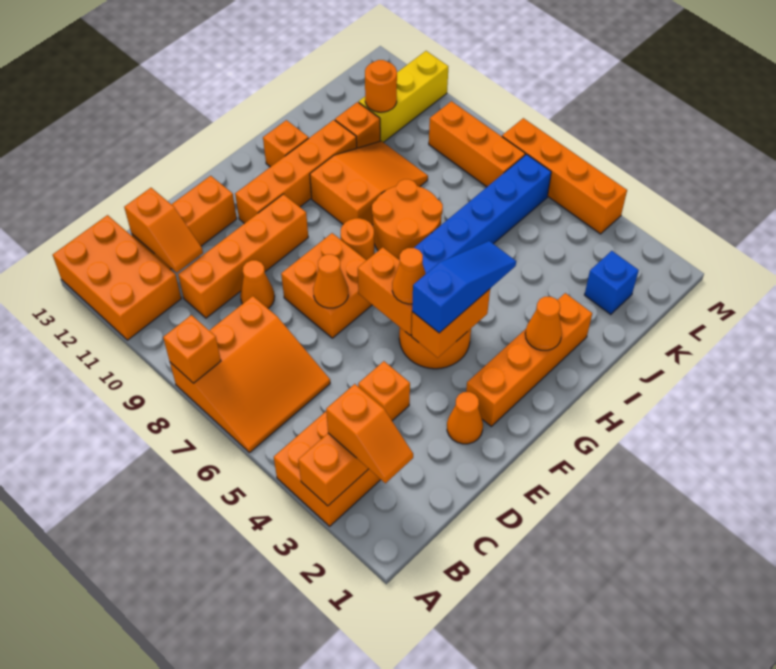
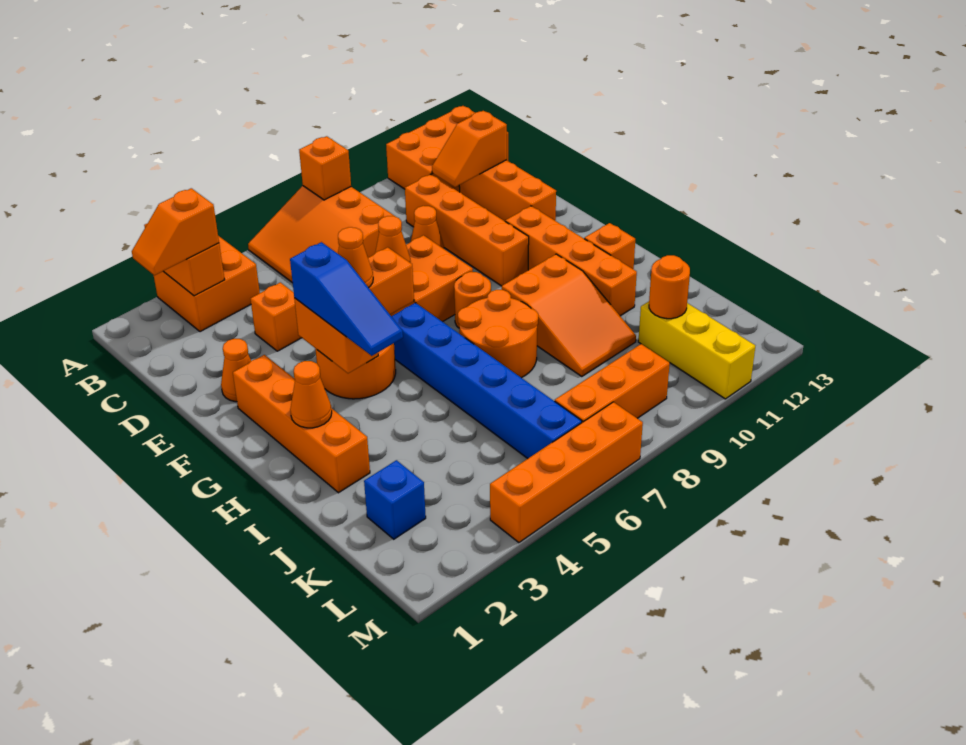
orange 1x1 brick [335,102,380,148] -> none

